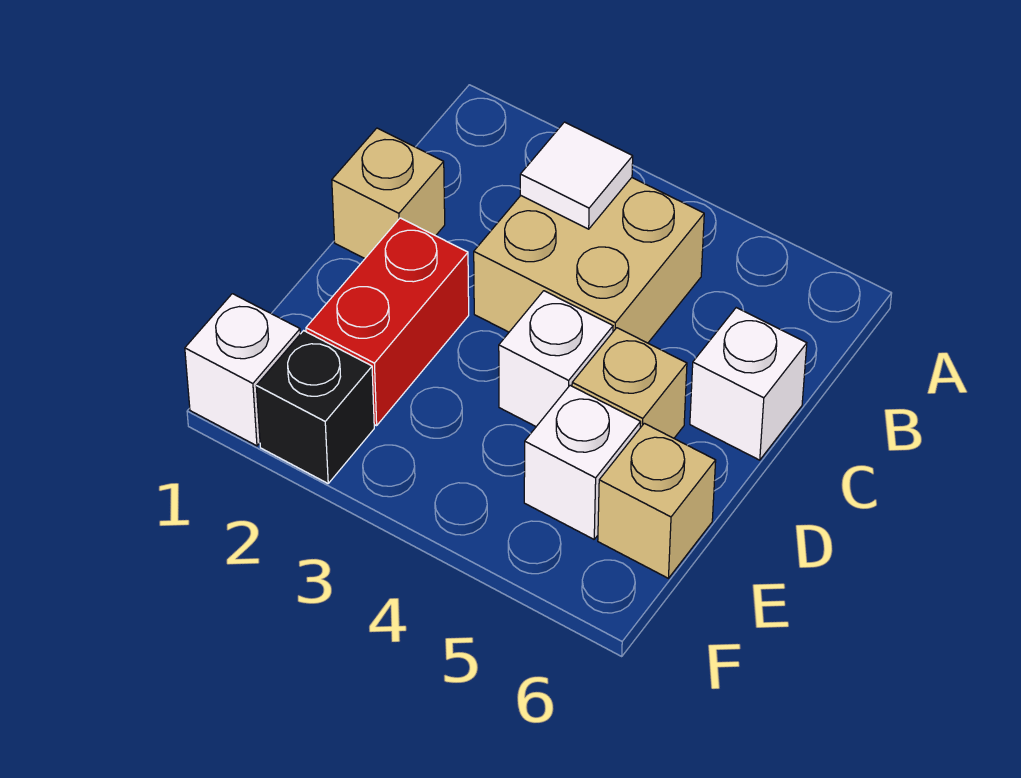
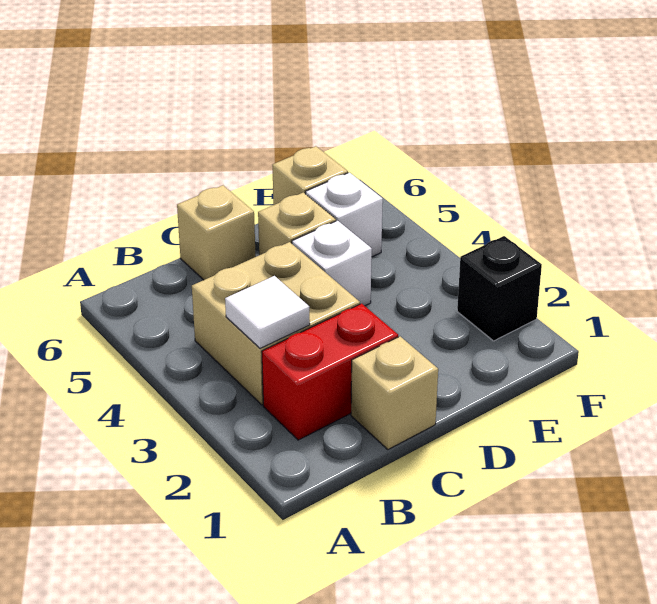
white 1x1 brick [690,308,807,460] -> tan 1x1 brick [177,185,256,280]
red 1x2 brick [306,218,469,426] -> red 1x2 brick moved to [262,304,398,440]
white 1x1 brick [185,294,300,446] -> none

